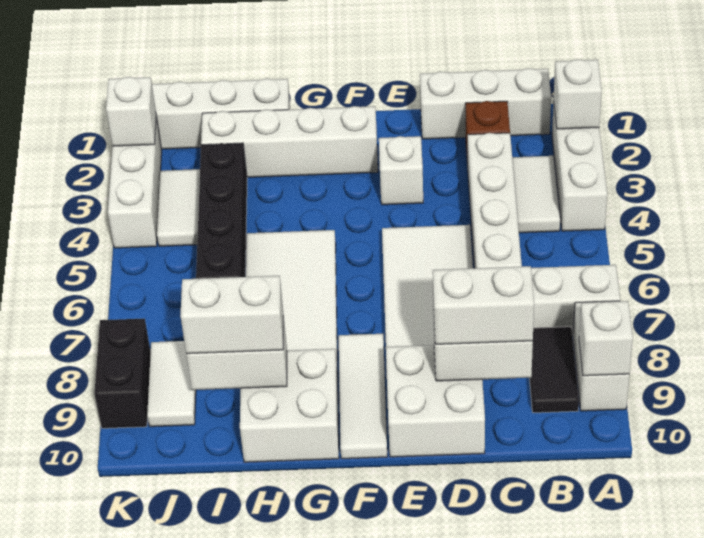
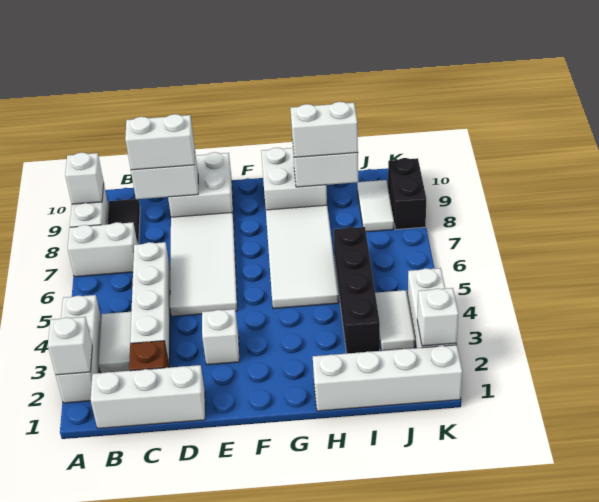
white 1x4 brick [201,106,378,177] -> none
white 1x3 tile [339,334,387,459] -> none

